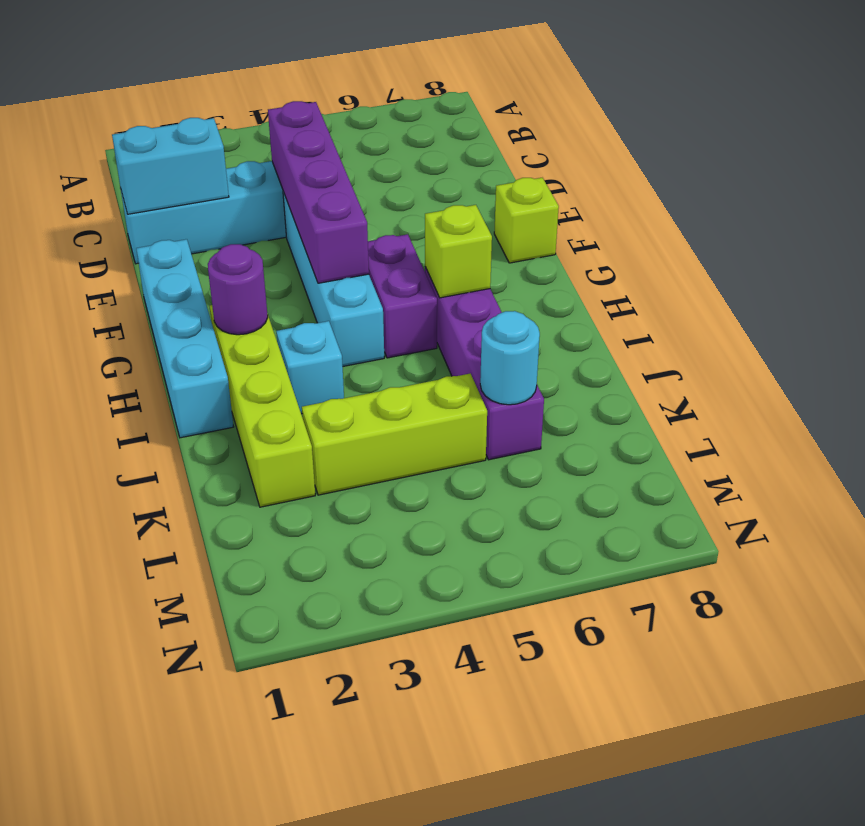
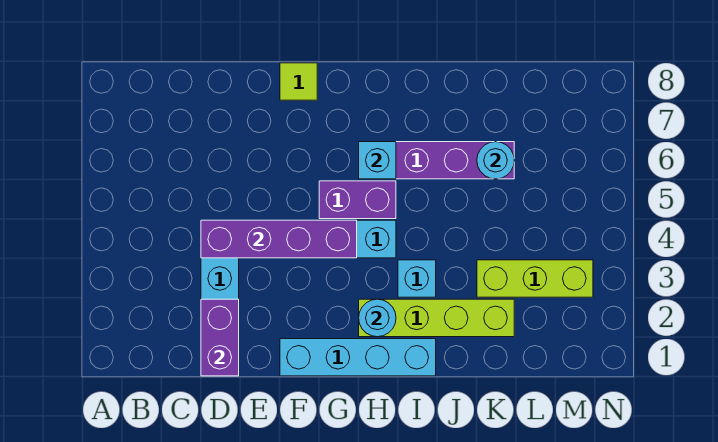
cyan 1x2 brick [112,118,229,214] -> purple 1x2 brick [201,299,239,376]
lime 1x1 brick [494,178,559,263] -> lime 1x1 tile [280,63,317,100]
purple 1x1 round brick [208,244,268,335] -> cyan 1x1 round brick [359,299,396,337]
lime 1x1 brick [425,205,492,298] -> cyan 1x1 brick [359,142,396,179]
lime 1x3 brick [302,374,487,495] -> lime 1x3 brick turned to [477,260,593,297]

